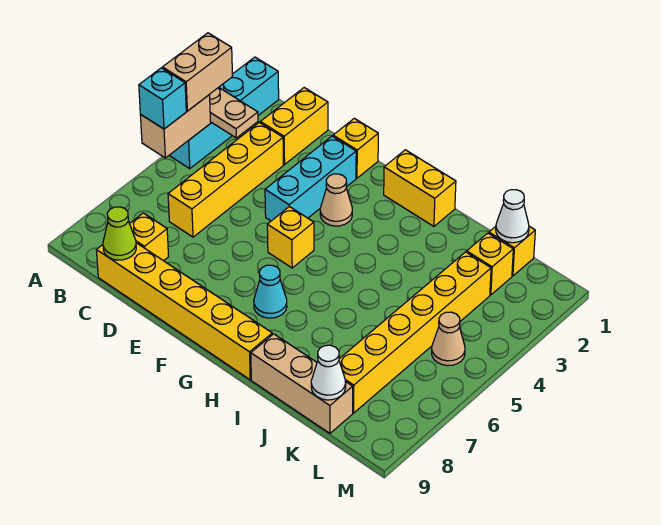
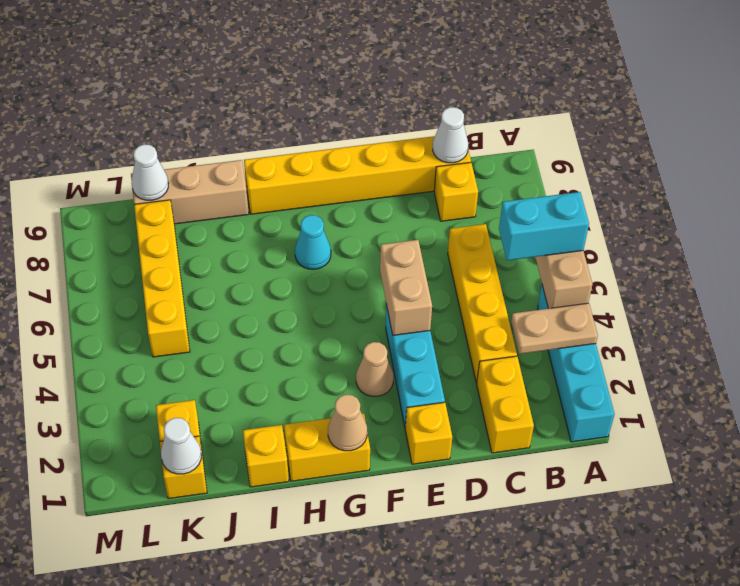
tan 1x2 brick [162,33,233,111] -> tan 1x2 brick moved to [380,240,432,335]
cyan 1x1 brick [139,68,186,129] -> cyan 1x2 brick [499,192,589,260]
lime 1x1 cone [103,207,136,260] -> white 1x1 cone [433,107,468,163]
yellow 1x1 brick [267,207,314,268] -> yellow 1x1 brick moved to [243,425,289,487]
yellow 1x6 brick [339,252,491,413] -> yellow 1x4 brick [134,200,190,357]
tan 1x1 cone [432,312,465,366] -> tan 1x1 cone moved to [328,394,367,451]

